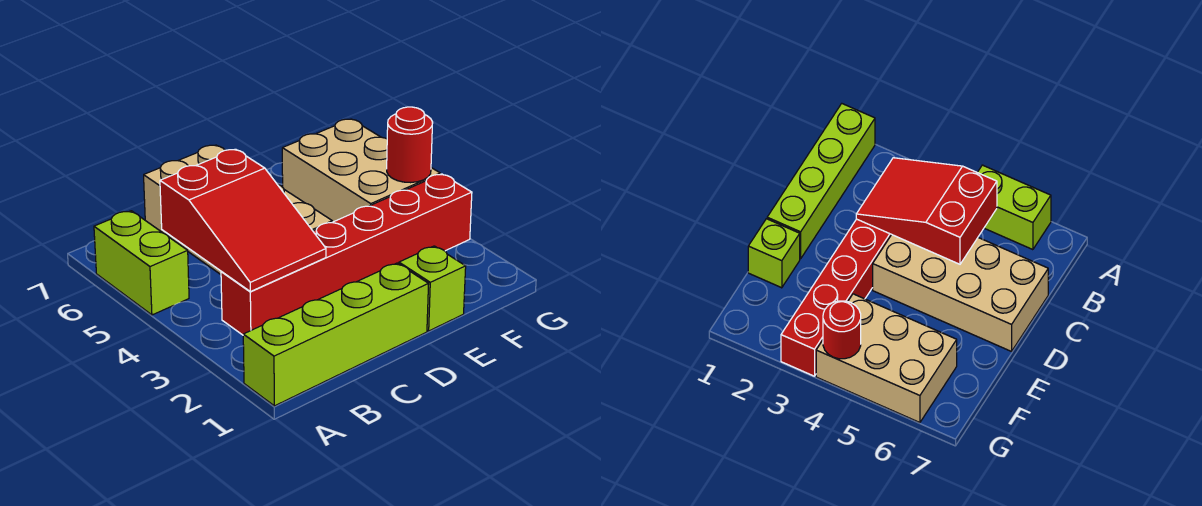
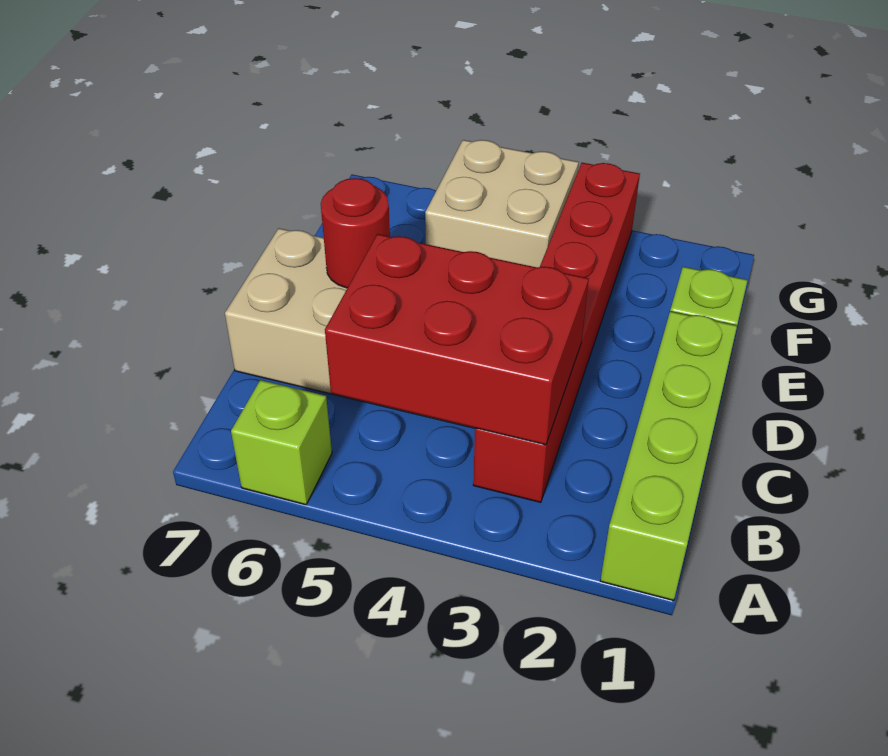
lime 1x2 brick [94,211,189,315] -> lime 1x1 brick [231,380,332,505]
red 2x3 slope [160,149,326,292] -> red 2x3 brick [325,234,589,445]
tan 2x3 brick [282,119,440,222] -> tan 2x2 brick [425,140,579,267]
red 1x1 round brick [387,107,433,183] -> red 1x1 round brick moved to [321,178,390,288]

